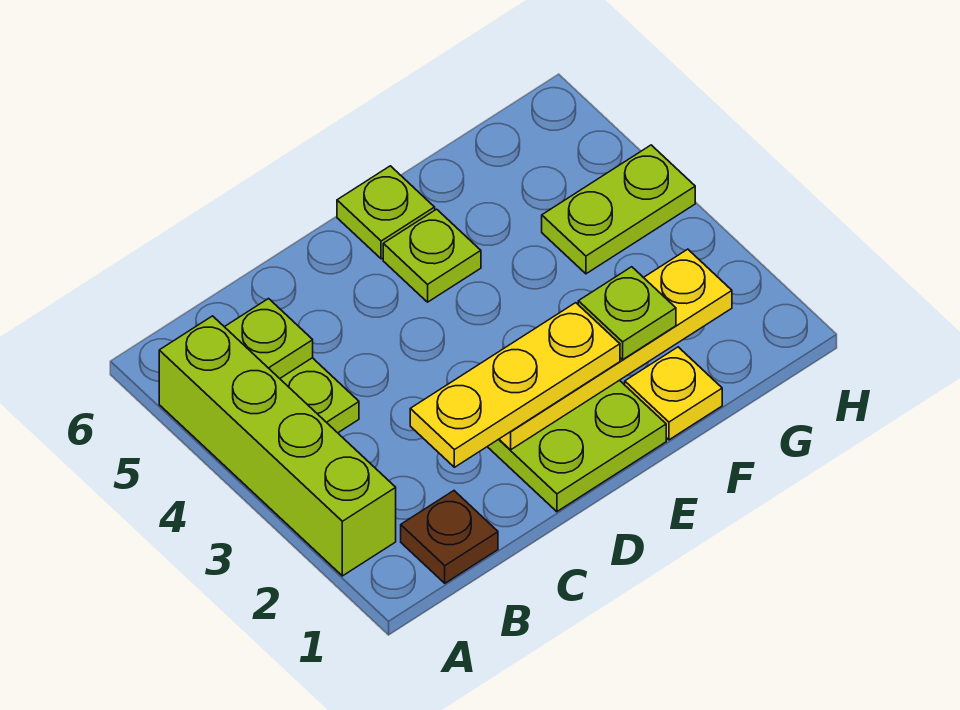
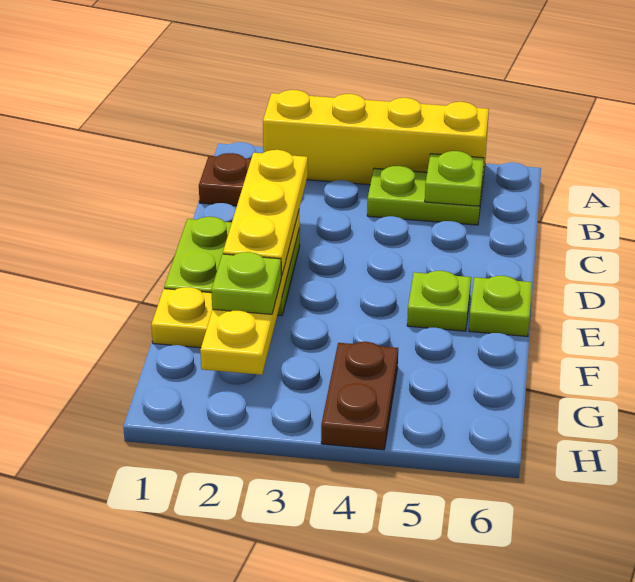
lime 1x4 brick [159,316,396,576] -> yellow 1x4 brick [263,90,489,187]
lime 1x2 plate [542,145,695,274] -> brown 1x2 plate [321,342,398,450]

